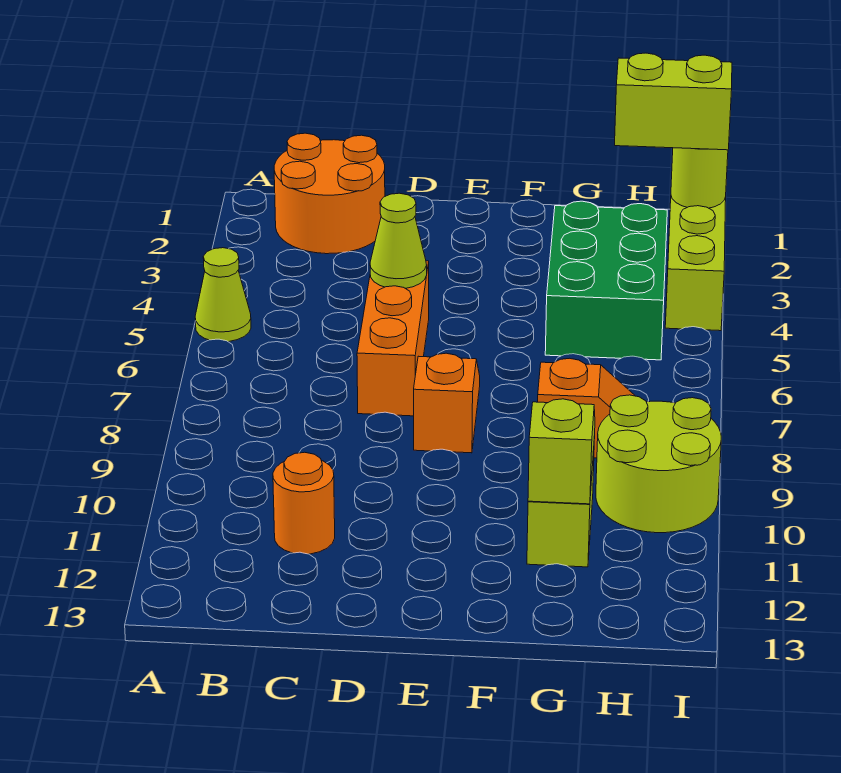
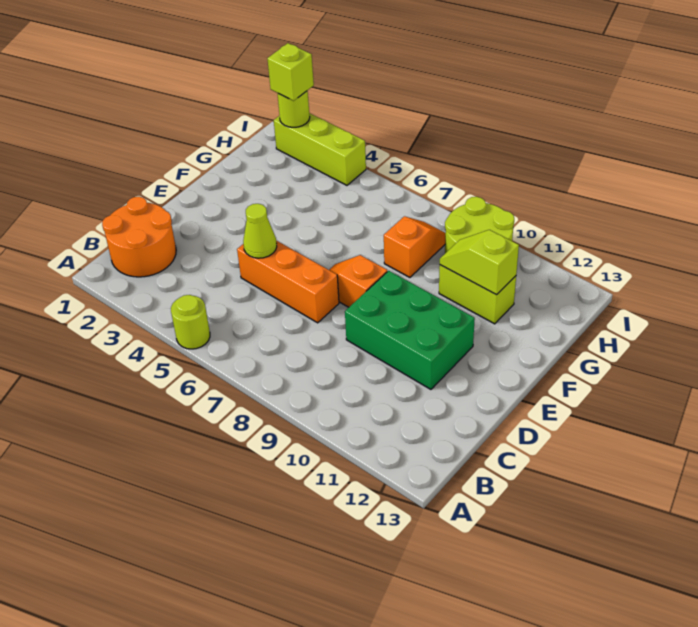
lime 1x1 cone [195,248,251,342] -> lime 1x1 round brick [171,295,210,349]
orange 1x1 round brick [273,452,335,554] -> none
green 2x3 brick [545,201,667,360] -> green 2x3 brick moved to [345,271,475,389]
lime 1x2 brick [615,53,732,150] -> lime 1x1 brick [267,43,314,101]

